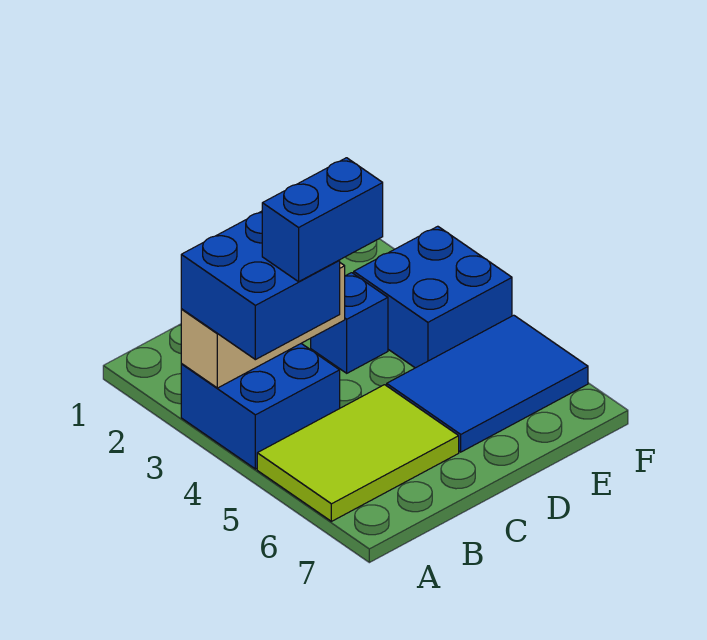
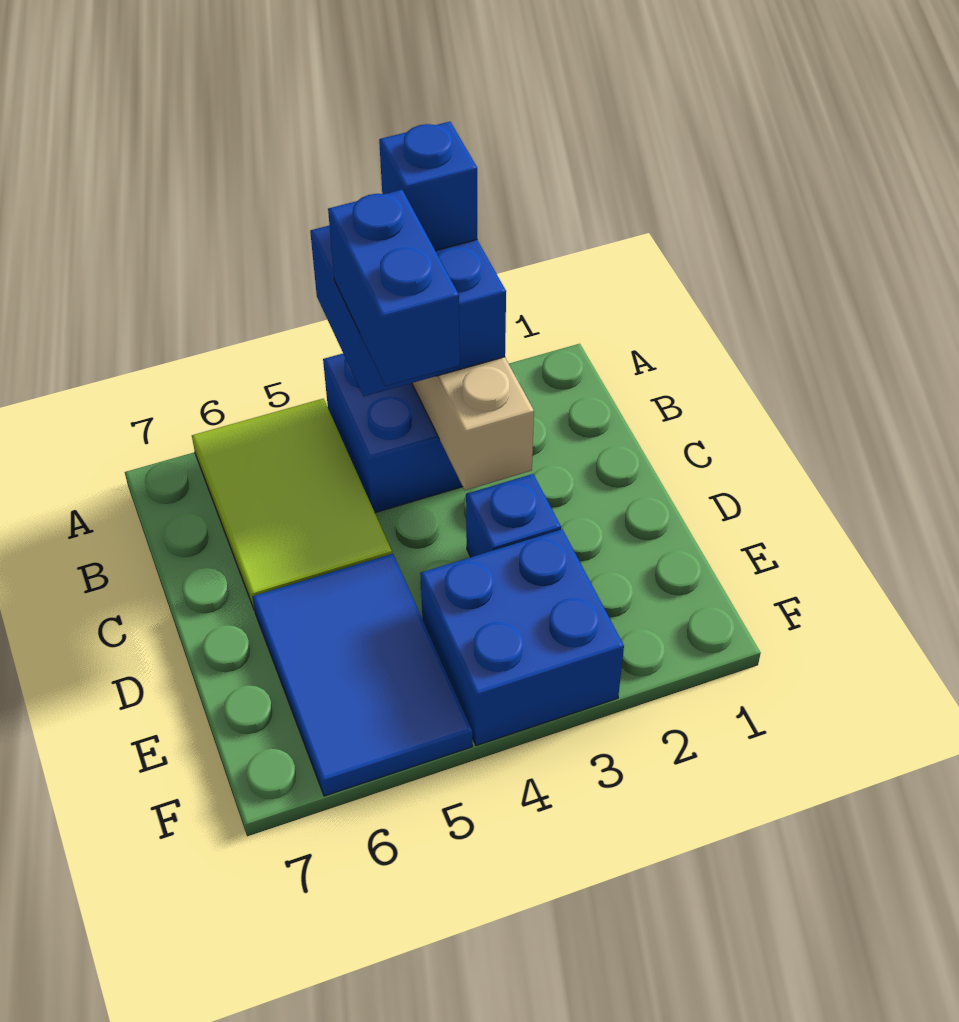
none -> blue 1x1 brick [379,122,477,251]

